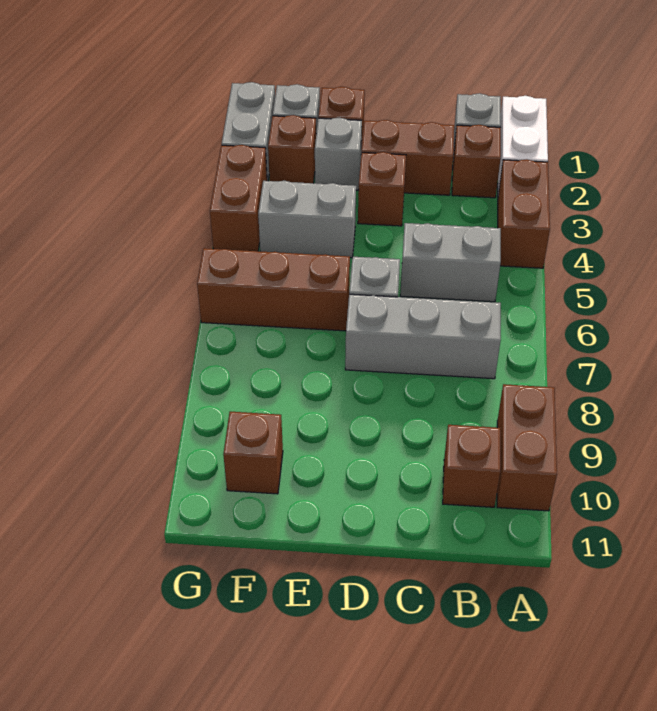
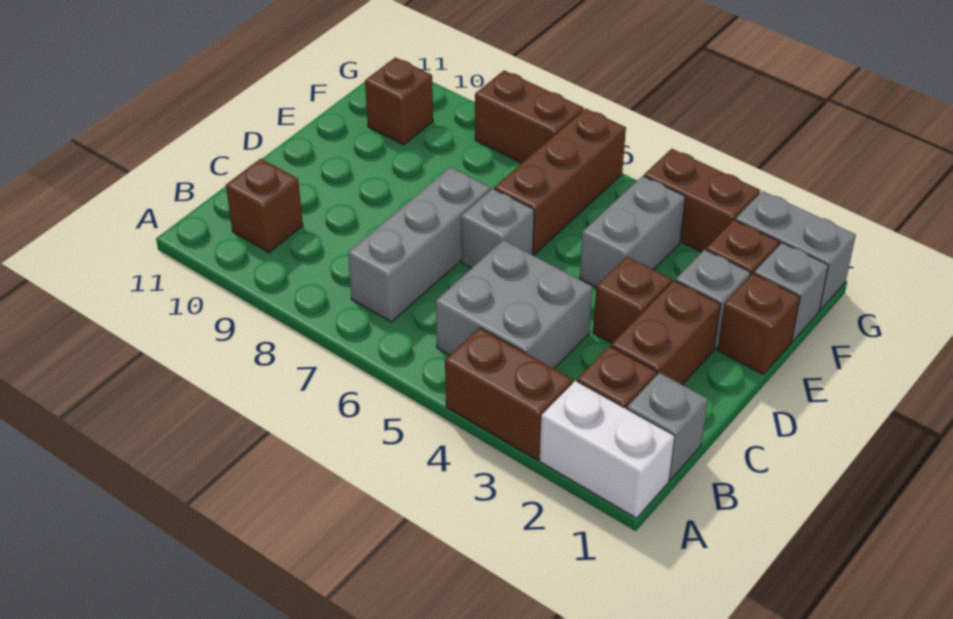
brown 1x2 brick [497,384,557,511] -> brown 1x2 brick moved to [475,71,584,163]
grey 1x2 brick [400,223,501,302] -> grey 2x2 brick [436,240,592,368]

